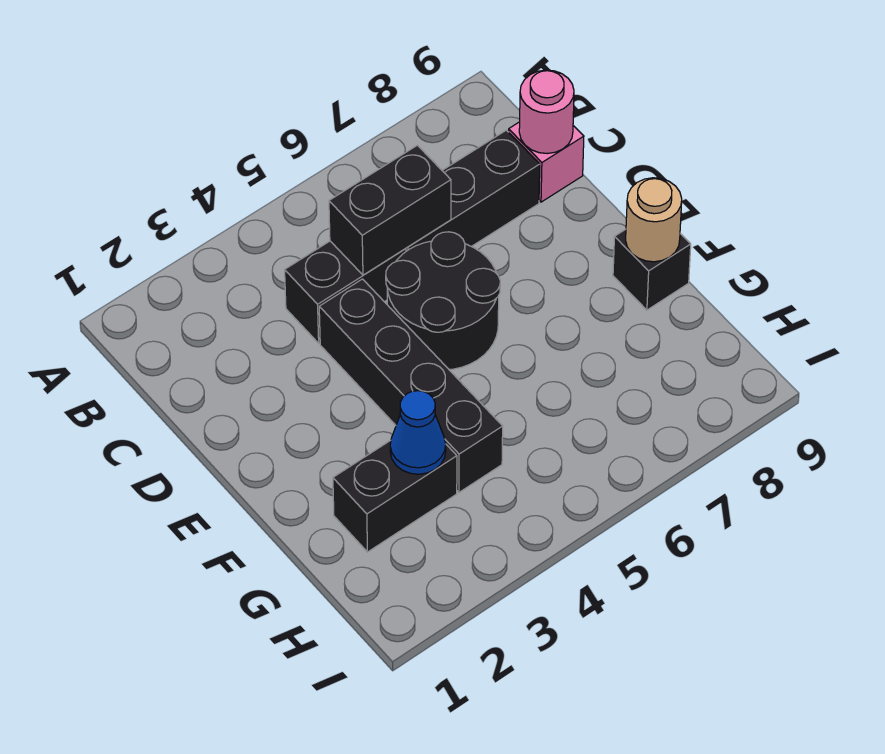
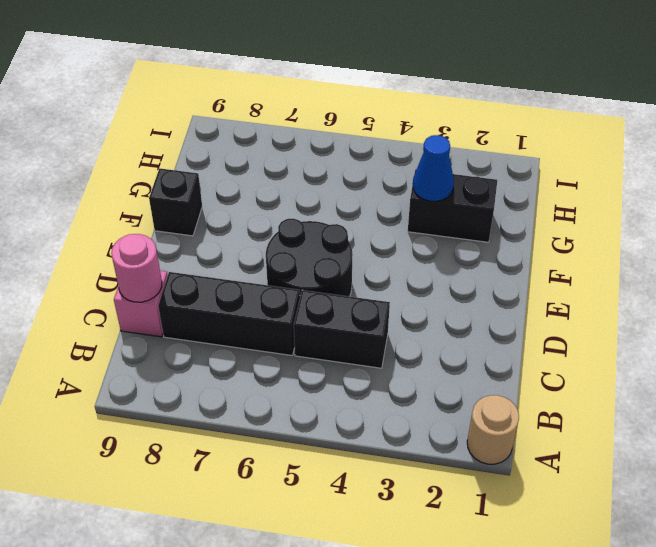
black 1x2 brick [329,145,451,275] -> none
black 1x4 brick [319,279,503,492] -> none
tan 1x1 round brick [626,178,682,262] -> tan 1x1 round brick moved to [467,395,519,464]

